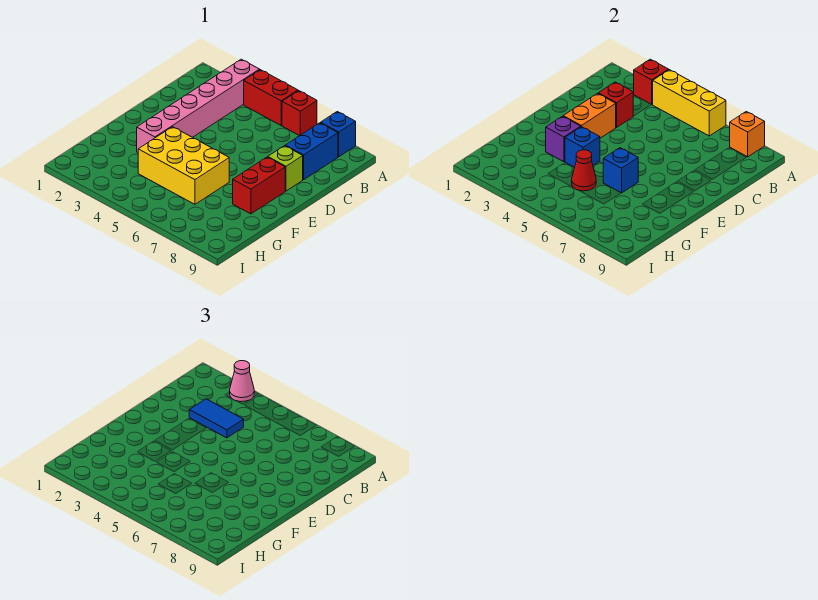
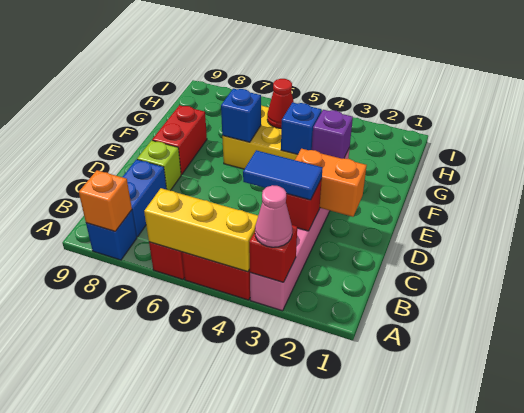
orange 1x2 brick [563,94,616,138] -> orange 1x2 brick turned to [295,149,367,217]

